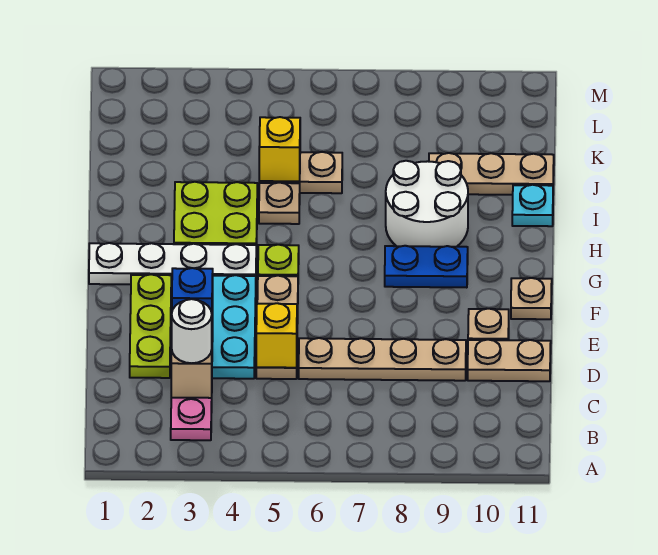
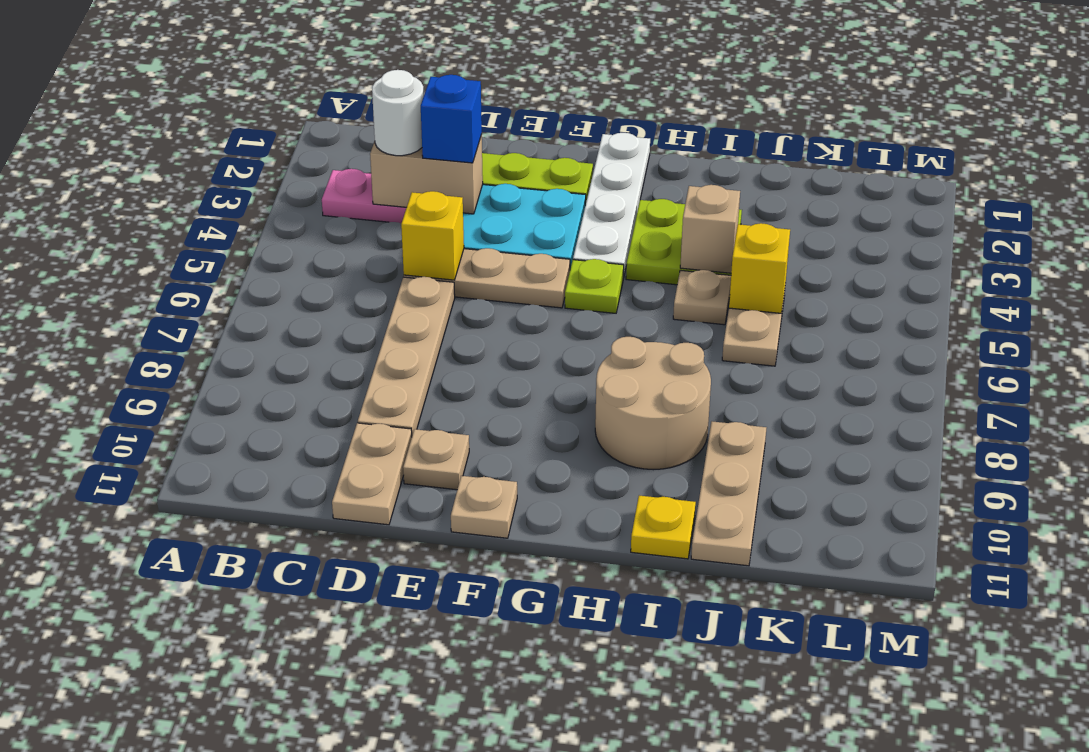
blue 1x2 plate [385,246,468,288] -> none
white 2x2 round brick [386,161,468,247] -> tan 2x2 round brick [595,337,711,470]
none -> tan 1x1 brick [680,185,740,273]
cyan 1x1 plate [512,185,553,226] -> yellow 1x1 plate [631,496,696,559]

